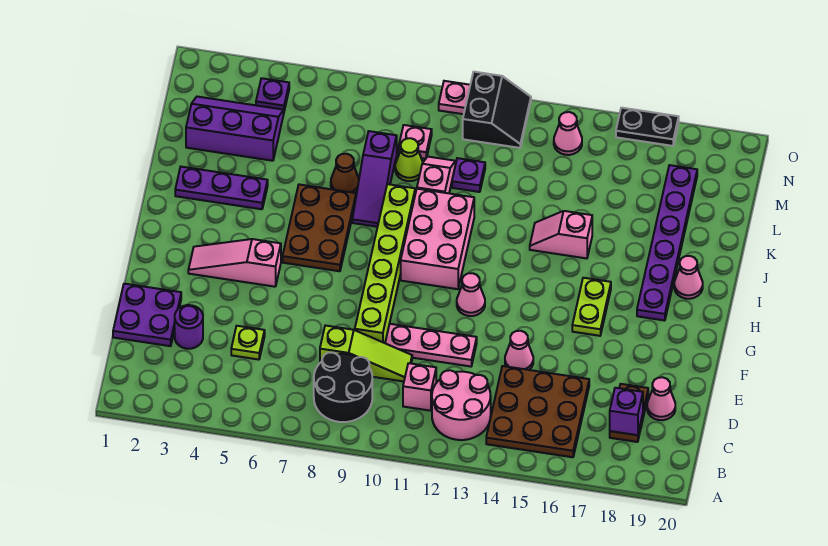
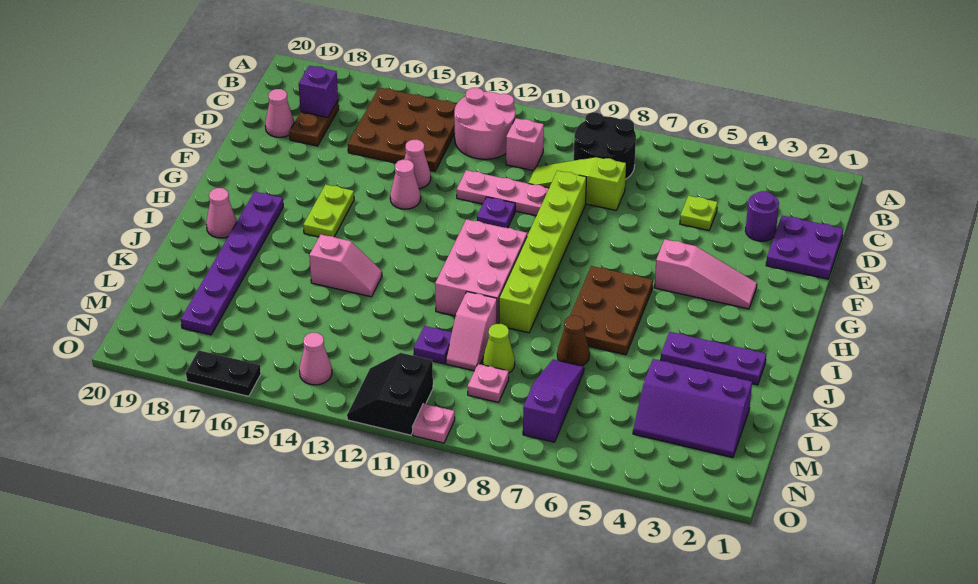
pink 1x1 cone [457,273,485,316] -> pink 1x1 cone moved to [390,160,421,209]
purple 1x3 slope [352,131,397,227] -> purple 1x3 slope moved to [523,360,584,442]
purple 1x1 plate [256,78,289,111] -> purple 1x1 plate moved to [477,197,515,228]

